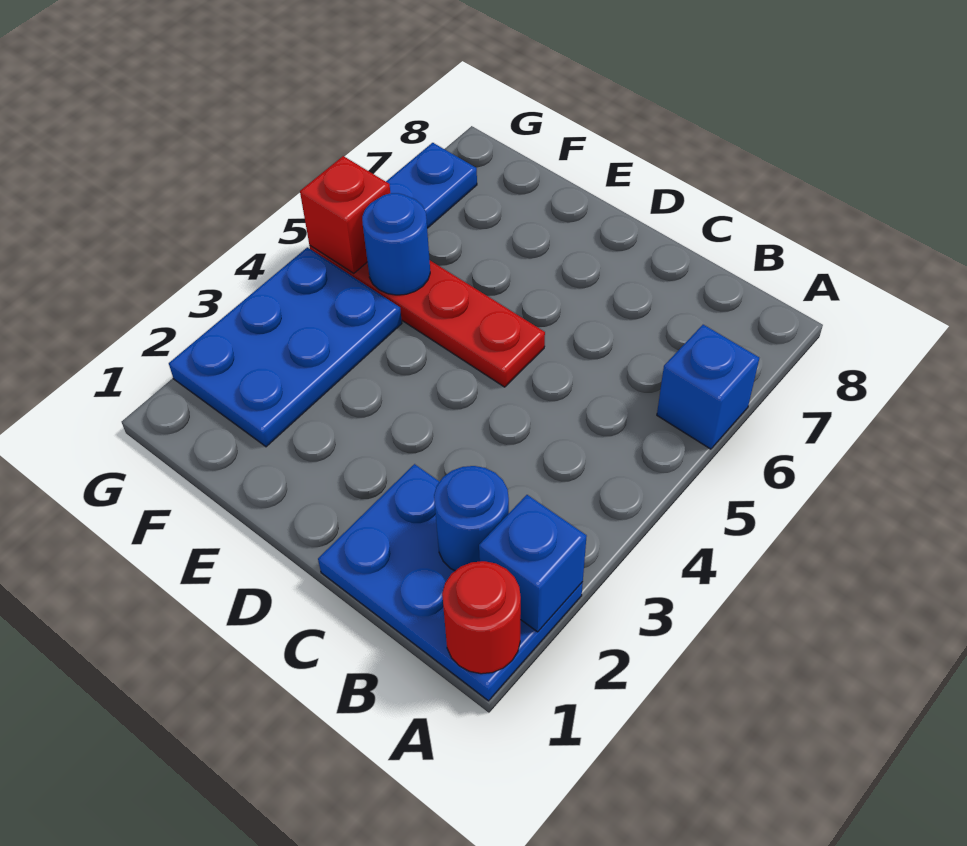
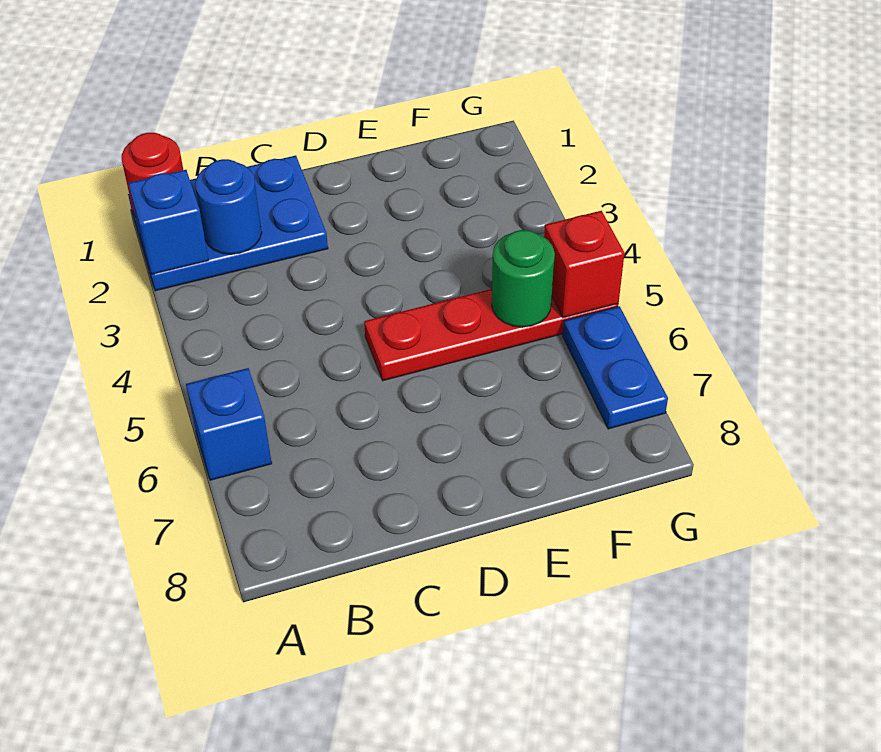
blue 2x3 plate [169,247,402,447] -> none
blue 1x1 round brick [362,193,430,295] -> green 1x1 round brick [492,230,555,327]

